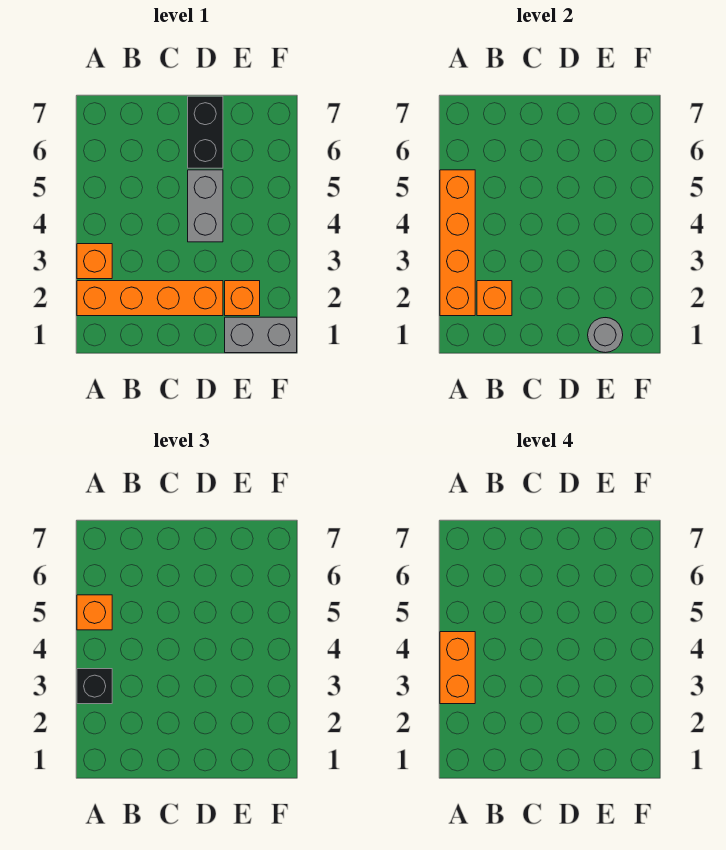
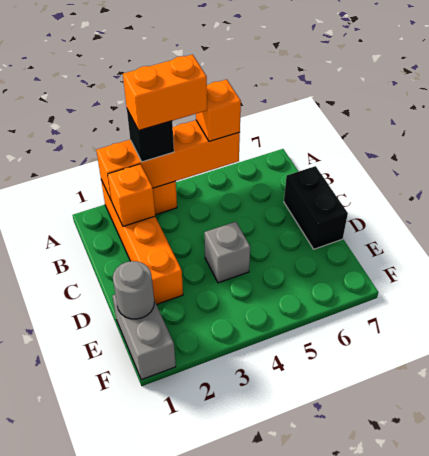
grey 1x2 brick [188,170,223,242] -> grey 1x1 brick [204,222,250,283]
black 1x2 brick [188,96,223,168] -> black 1x2 brick turned to [284,166,348,249]
orange 1x1 brick [225,281,260,316] -> none

